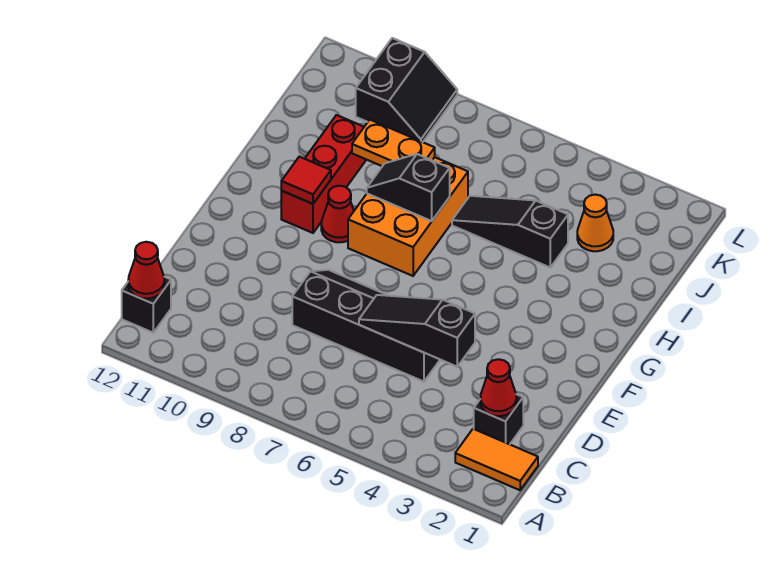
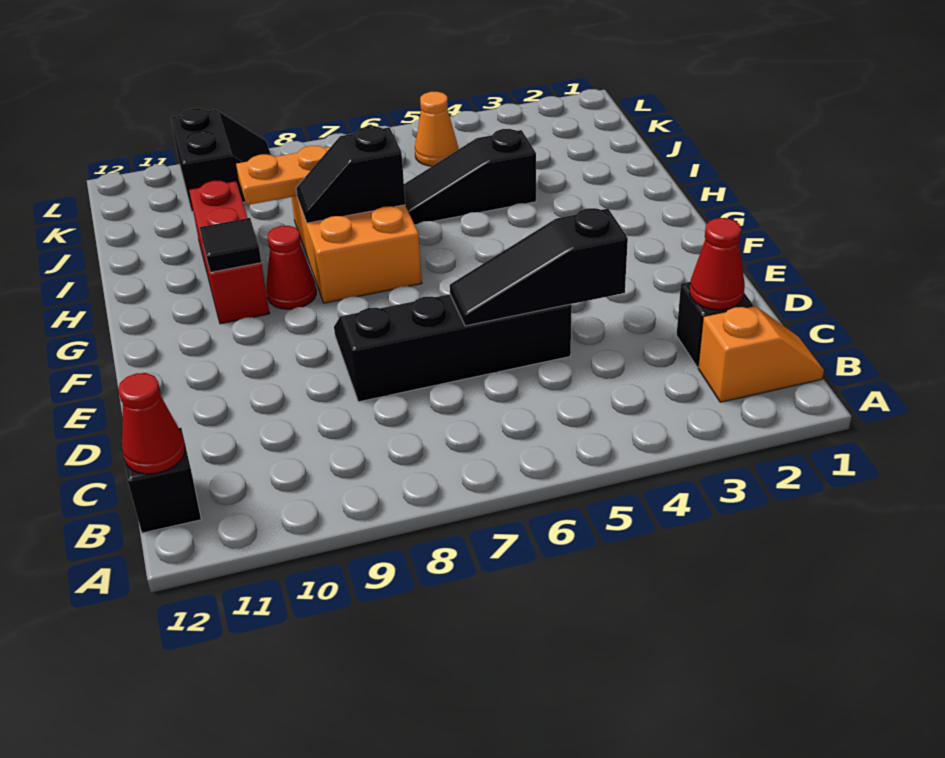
orange 1x2 tile [455,429,538,490] -> orange 1x2 slope [698,306,824,402]
red 1x1 tile [281,157,331,204] -> black 1x1 tile [200,218,261,273]
orange 1x1 cone [577,195,613,251] -> orange 1x1 cone moved to [415,92,458,166]

